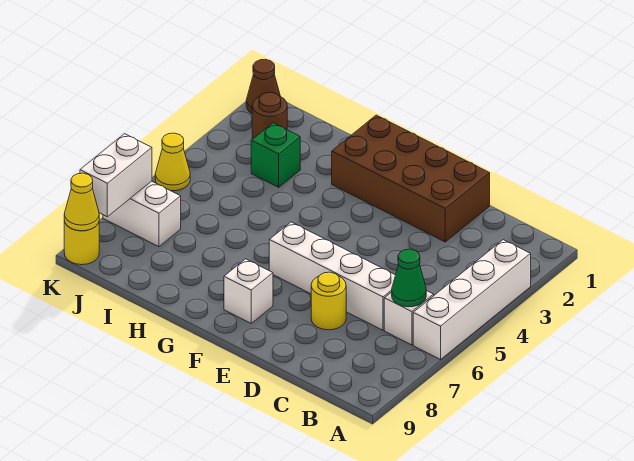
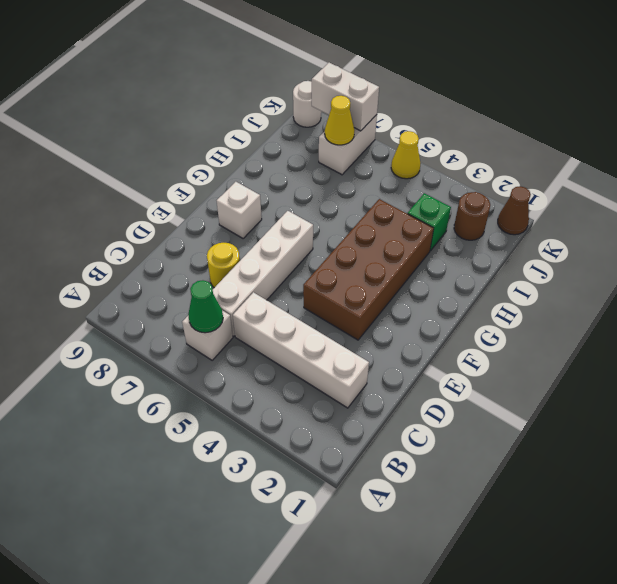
white 1x4 brick [413,240,531,360] -> white 1x4 brick moved to [233,292,369,408]
brown 2x4 brick [332,115,490,242] -> brown 2x4 brick moved to [303,199,434,340]
yellow 1x1 round brick [64,220,99,265] -> white 1x1 round brick [293,81,321,127]
yellow 1x1 cone [64,173,99,231] -> yellow 1x1 cone moved to [325,96,354,145]

